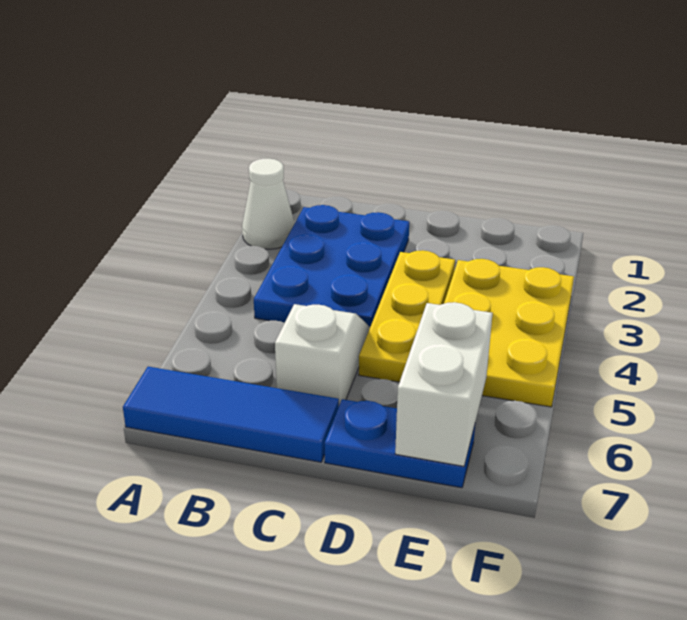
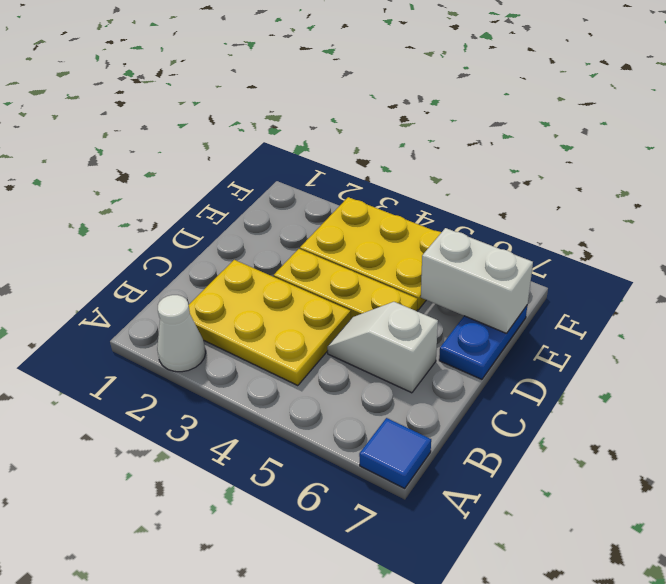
blue 1x3 tile [123,367,339,462] -> blue 1x1 tile [359,418,431,488]
blue 2x3 plate [254,205,409,327] -> yellow 2x3 plate [189,260,351,386]

